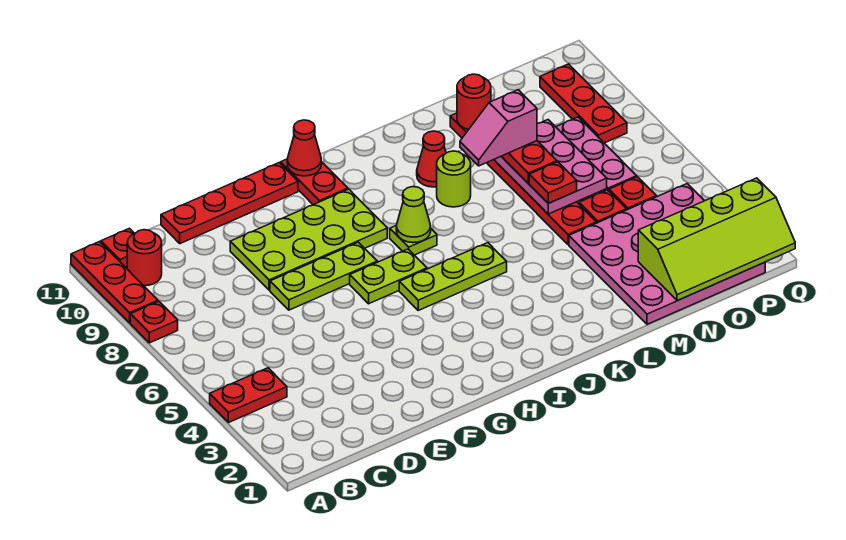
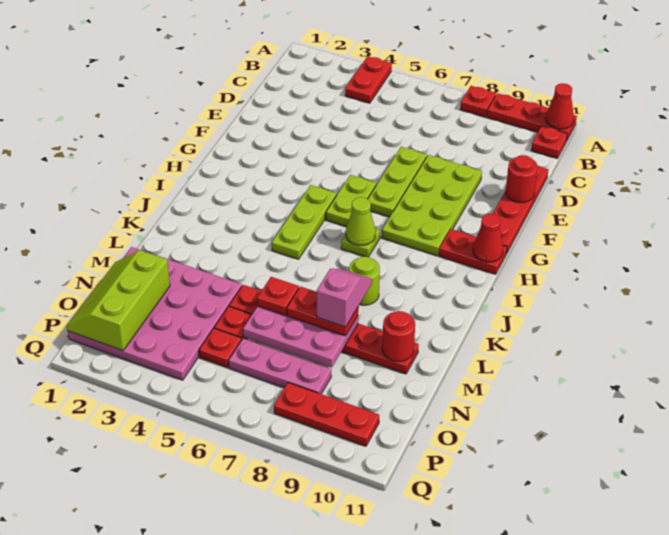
red 1x1 round brick [127,230,162,286] -> red 1x1 round brick moved to [506,155,538,202]
red 1x1 cone [417,131,446,187] -> red 1x1 cone moved to [546,83,574,129]
lime 2x4 slope [638,178,795,301] -> lime 2x3 slope [67,250,170,351]

